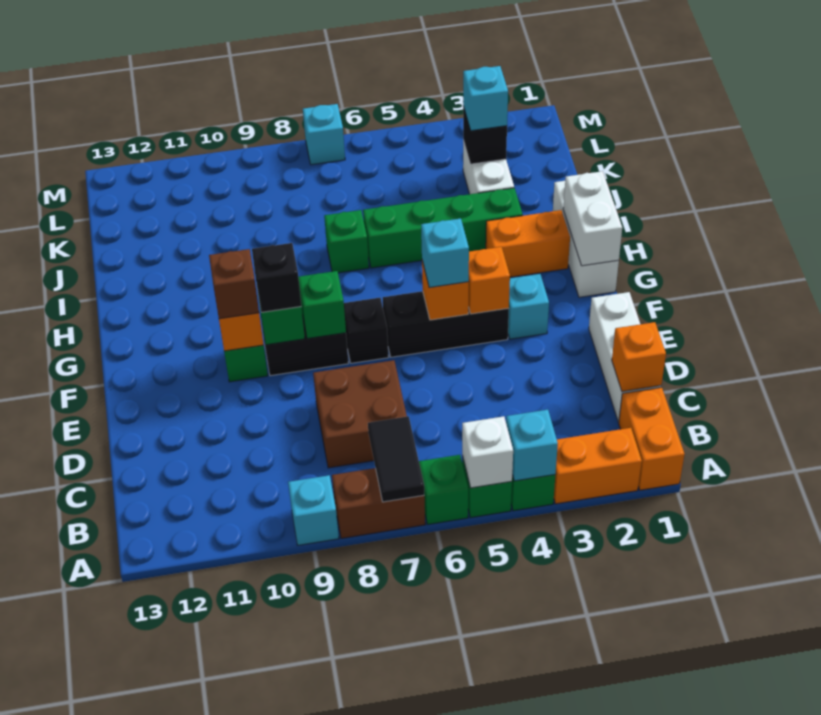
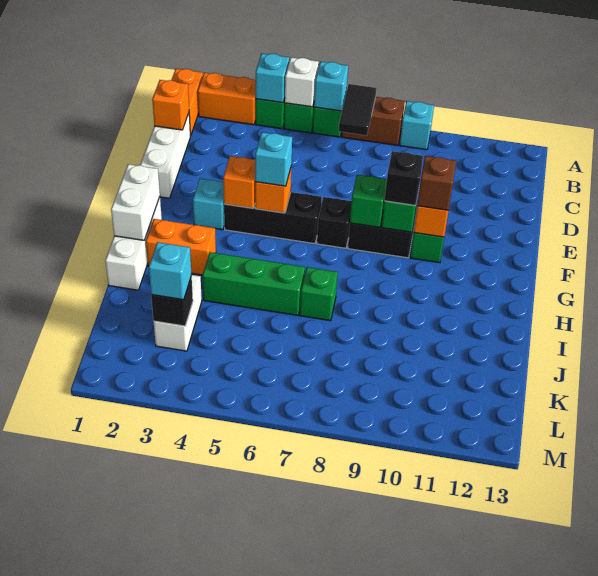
brown 2x2 brick [313,360,407,468] -> none
green 1x4 brick [363,188,523,268] -> green 1x3 brick [203,252,305,315]
cyan 1x1 brick [303,104,345,165] -> cyan 1x1 brick moved to [314,62,348,111]

